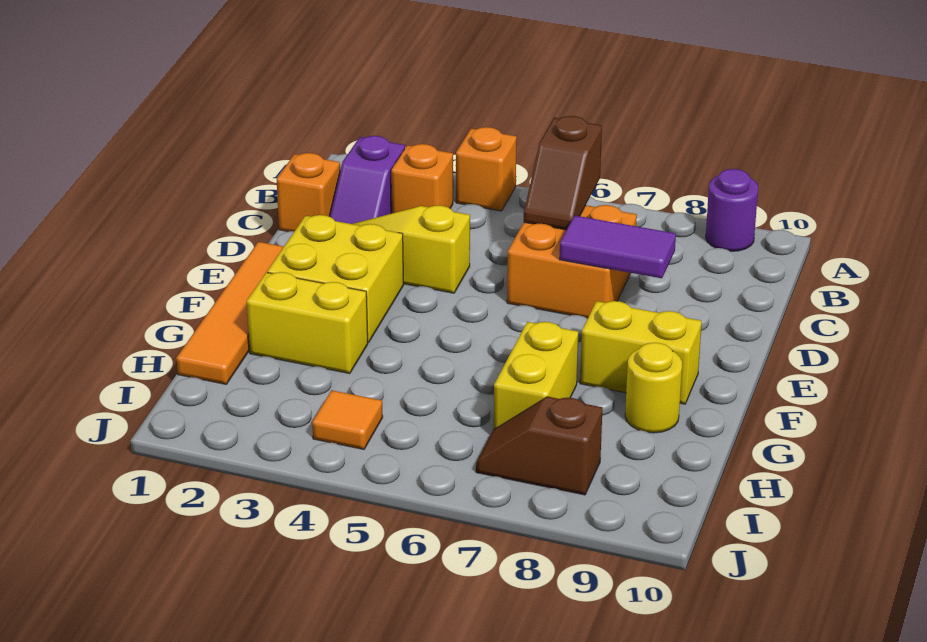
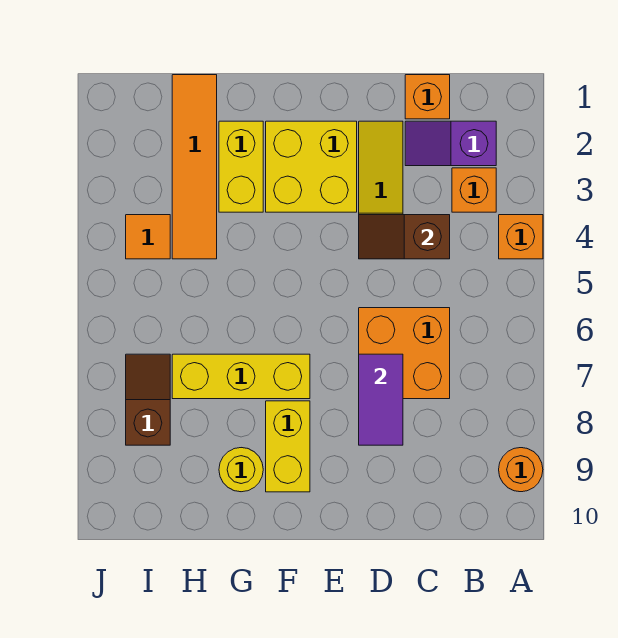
purple 1x1 round brick [706,169,758,251] -> orange 1x1 round brick [499,448,543,492]
brown 1x2 slope [524,116,602,230] -> brown 1x2 slope moved to [359,215,450,259]
orange 1x4 tile [176,242,284,384] -> orange 1x4 tile turned to [172,75,217,259]
yellow 1x2 brick [494,322,578,429] -> yellow 1x3 brick [172,354,310,399]

